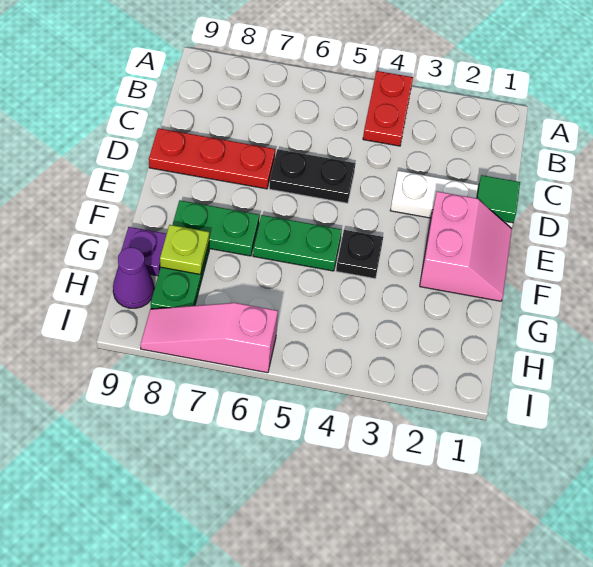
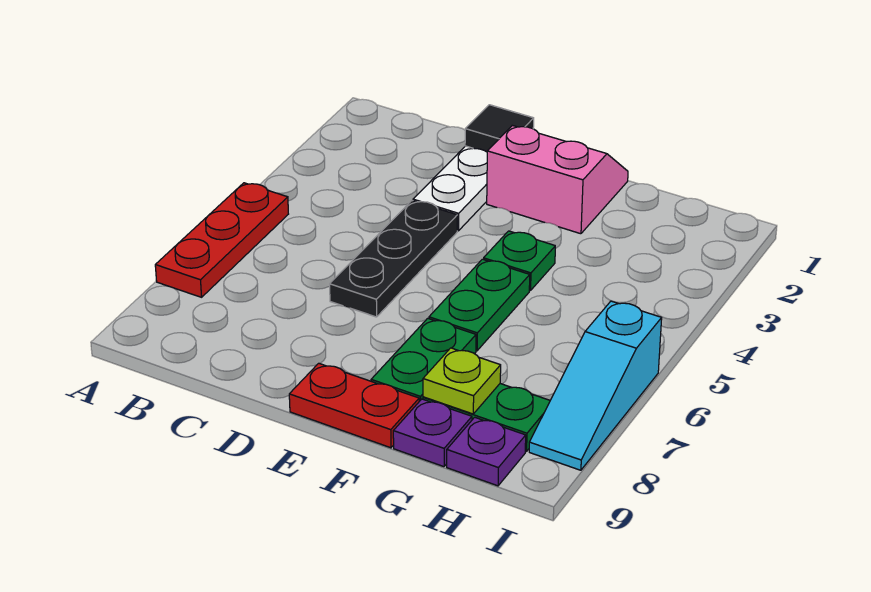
red 1x2 plate [363,71,413,146] -> red 1x2 plate moved to [289,363,419,448]
green 1x1 tile [477,175,520,223] -> black 1x1 tile [465,105,534,152]
black 1x2 plate [269,149,355,203] -> black 1x3 plate [330,201,457,317]
red 1x3 plate [149,128,275,189] -> red 1x3 plate moved to [155,183,288,297]
black 1x1 plate [336,230,383,279] -> green 1x1 plate [484,231,555,291]
purple 1x1 cone [113,248,154,308] -> purple 1x1 plate [447,417,526,486]
pink 1x3 slope [140,303,278,373] -> cyan 1x3 slope [529,301,662,470]

